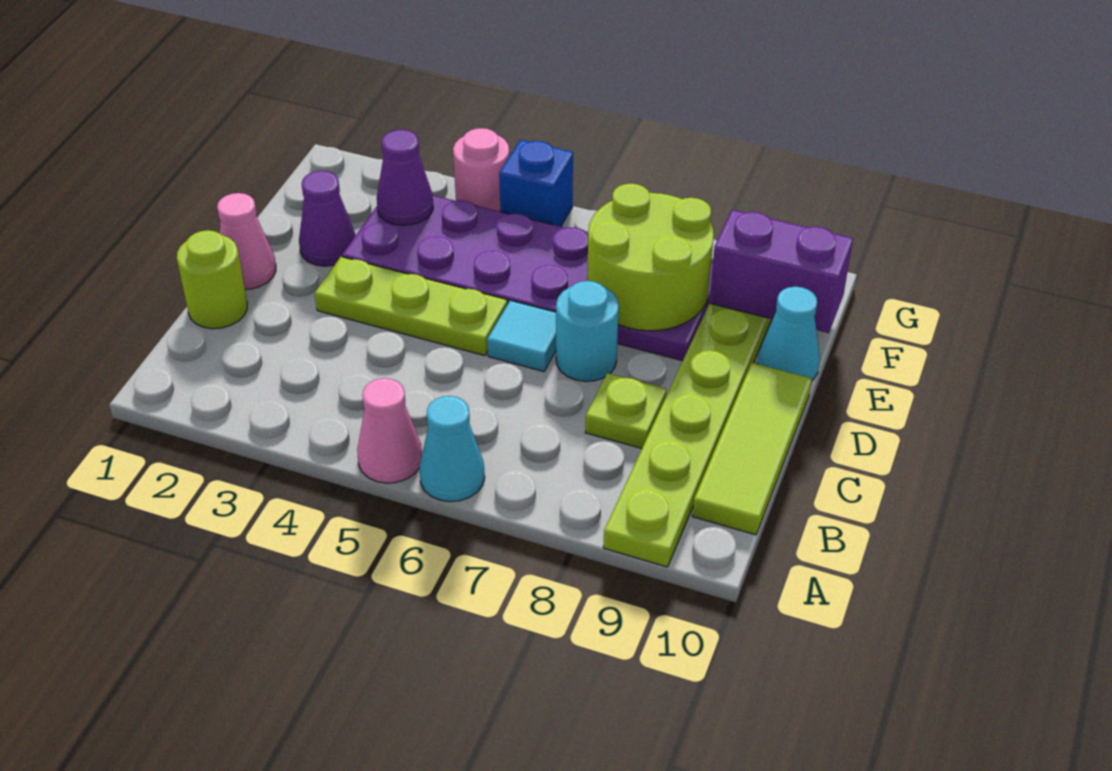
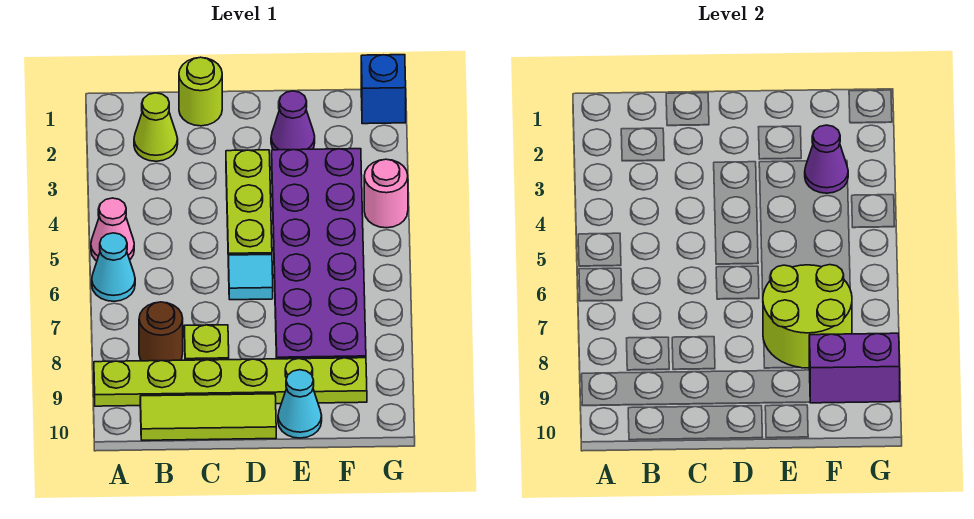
none -> lime 1x1 cone [134,93,178,161]
none -> brown 1x1 round brick [139,302,183,361]
pink 1x1 cone [217,193,276,289] -> none
cyan 1x1 round brick [556,281,619,382] -> none
purple 1x2 brick [709,210,853,333] -> purple 1x2 brick turned to [809,333,900,403]
blue 1x1 brick [499,140,573,226] -> blue 1x1 brick moved to [361,55,406,124]

